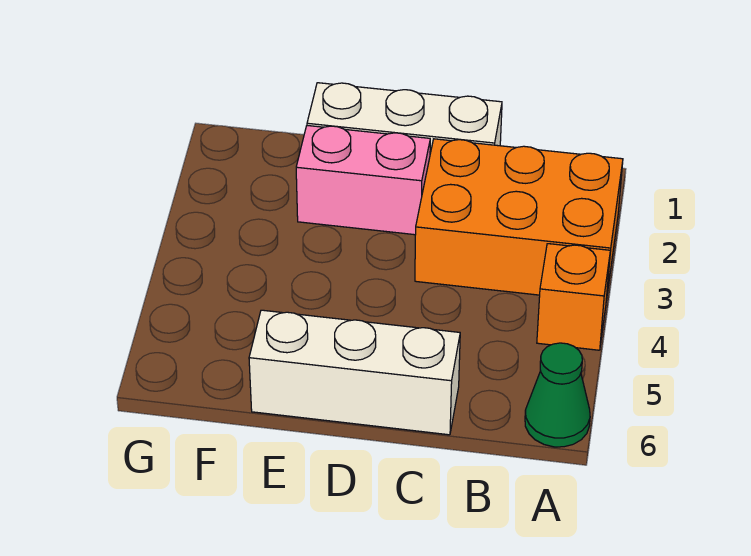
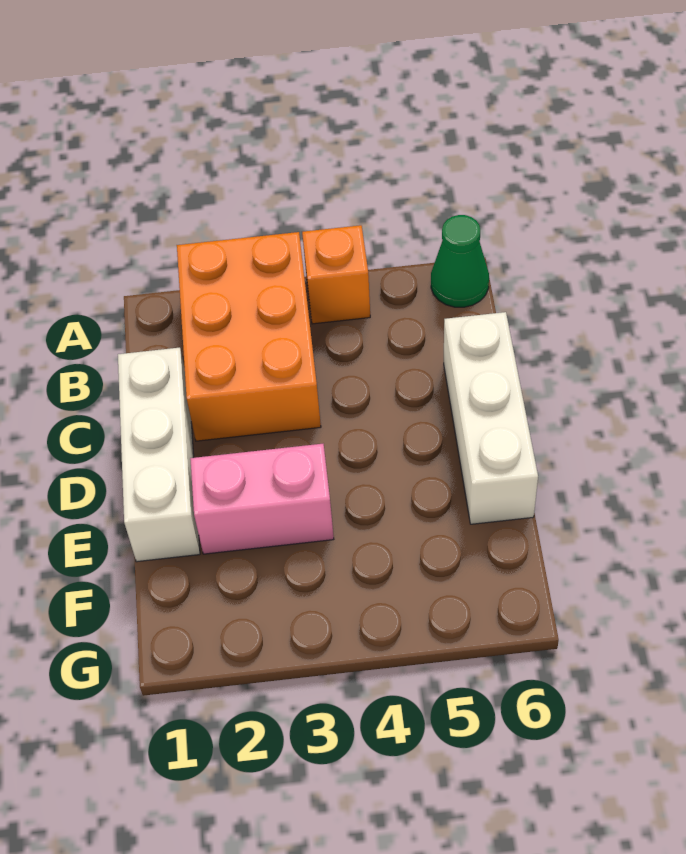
pink 1x2 brick [296,126,430,235] -> pink 1x2 brick turned to [190,444,334,554]

